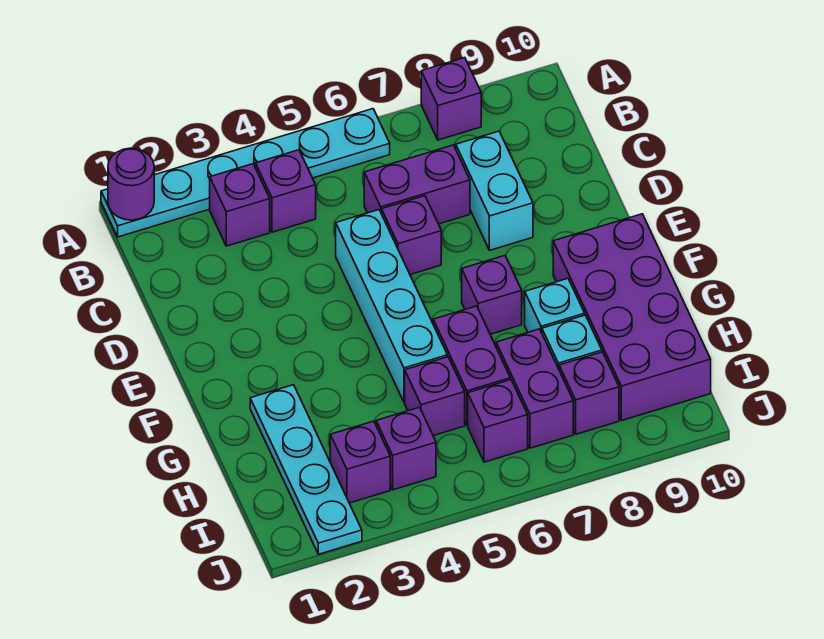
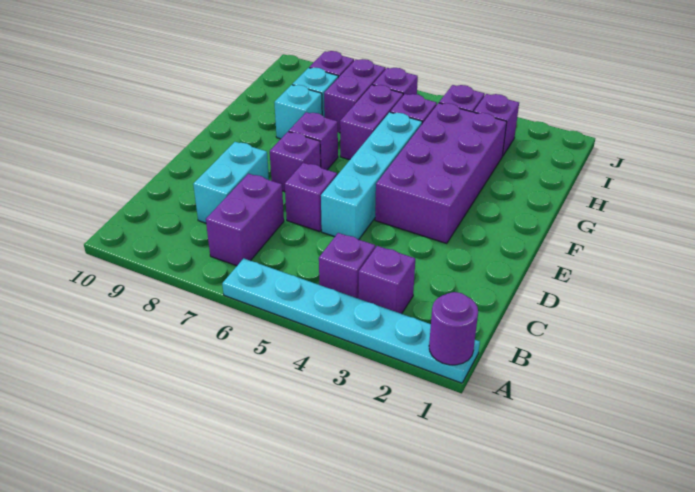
purple 1x1 brick [421,58,481,140] -> purple 1x1 brick moved to [270,132,321,192]
purple 1x2 brick [364,145,470,224] -> purple 1x2 brick turned to [206,174,284,266]
purple 2x4 brick [553,214,711,421] -> purple 2x4 brick moved to [375,103,507,243]
cyan 1x4 plate [250,385,362,554] -> none

